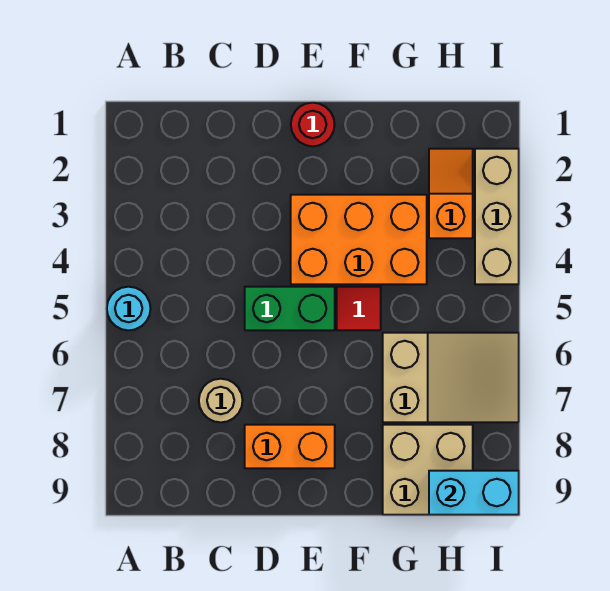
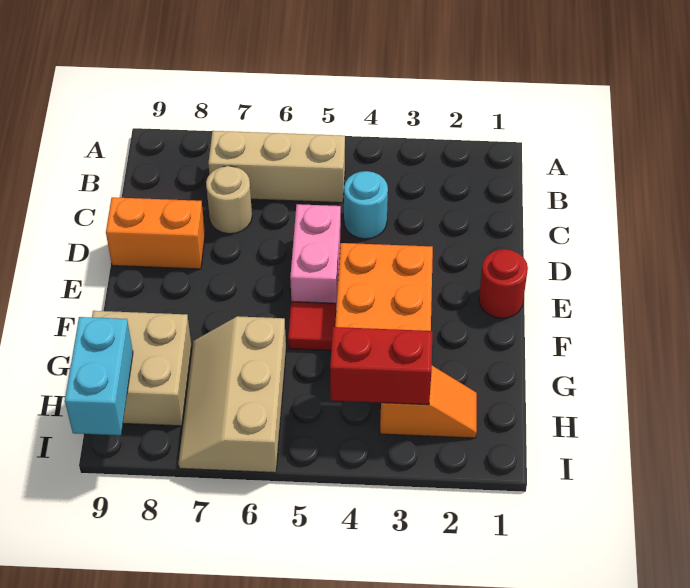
cyan 1x1 round brick [107,287,151,330] -> cyan 1x1 round brick moved to [344,171,388,239]
green 1x2 brick [245,287,335,330] -> pink 1x2 brick [290,204,341,307]
orange 1x2 brick [245,425,335,468] -> orange 1x2 brick turned to [106,197,205,269]
tan 2x3 slope [383,333,519,422] -> tan 2x3 slope turned to [179,316,286,473]
none -> red 1x2 brick [330,327,432,405]
tan 1x3 brick [475,149,519,284] -> tan 1x3 brick moved to [208,131,345,203]

